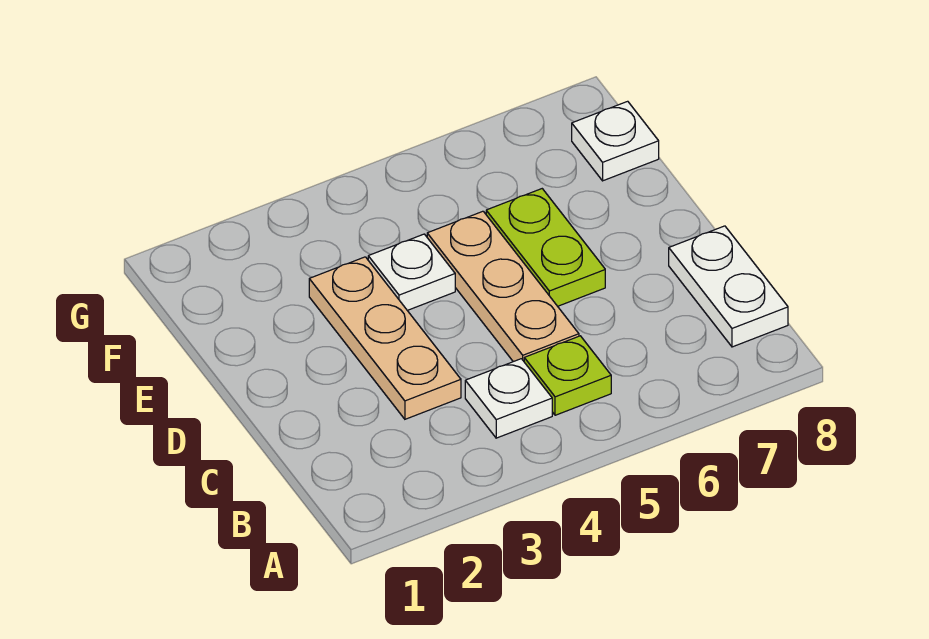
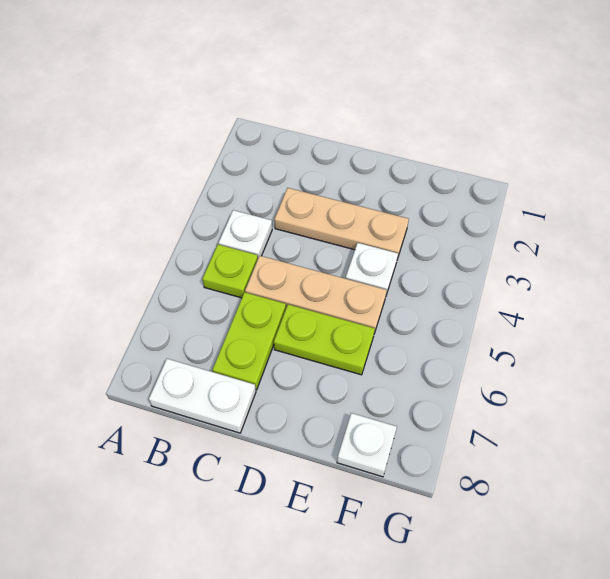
none -> lime 1x2 plate [213,292,286,390]

